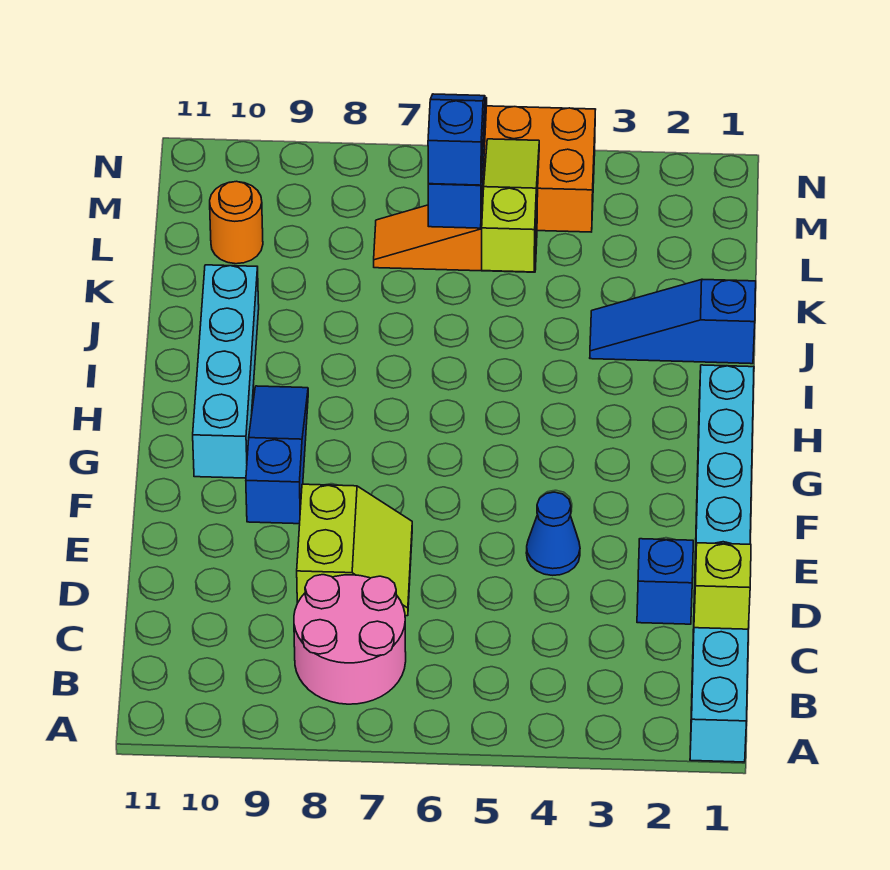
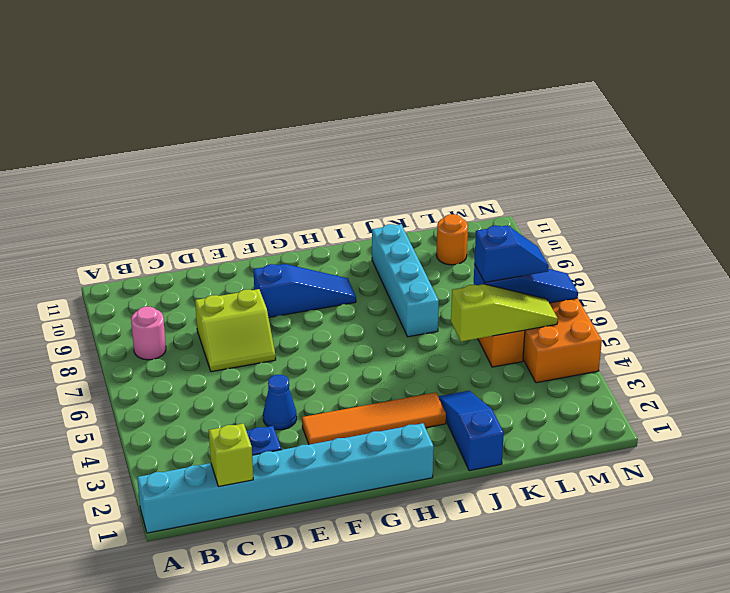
pink 2x2 round brick [294,575,406,704] -> pink 1x1 round brick [131,307,166,360]
none -> orange 1x4 tile [302,392,446,445]
cyan 1x4 brick [193,265,259,478] -> cyan 1x4 brick turned to [372,224,439,337]

